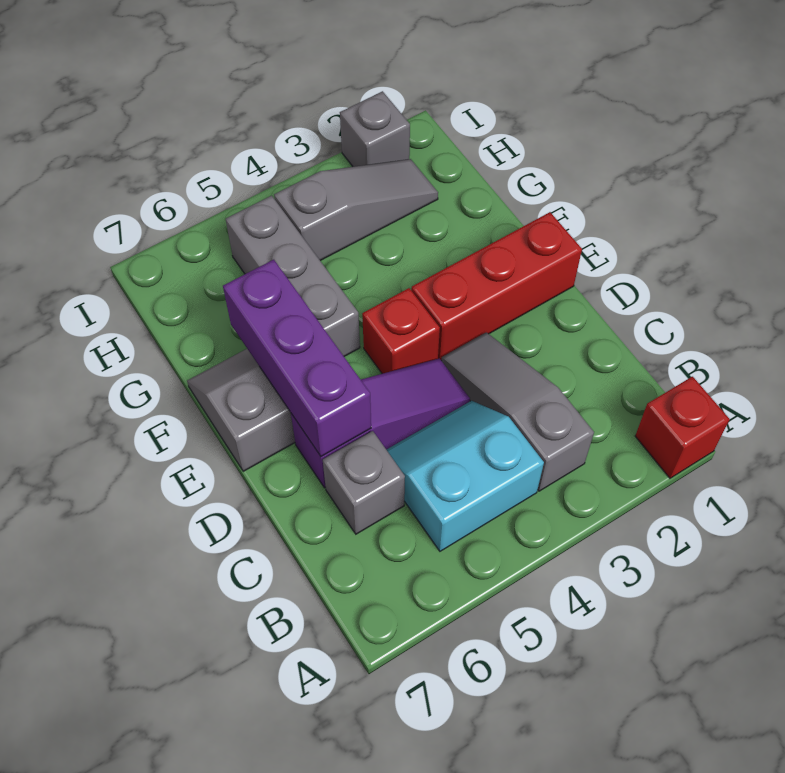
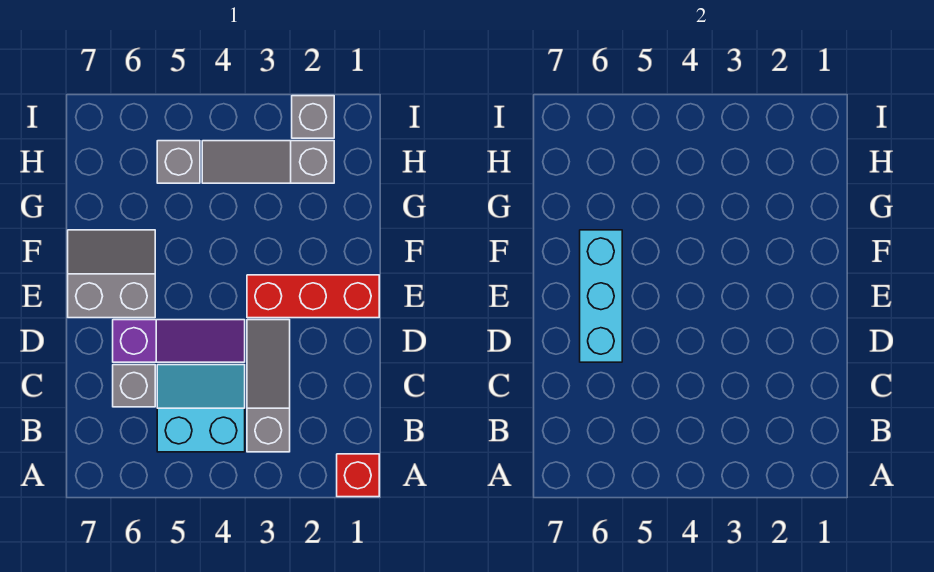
purple 1x3 brick [223,260,371,457] -> cyan 1x3 brick [580,230,622,362]
red 1x1 brick [362,288,440,374] -> none
grey 1x3 brick [226,196,360,356] -> grey 1x1 brick [157,141,200,183]
grey 1x3 slope [274,159,438,261] -> grey 1x3 slope turned to [202,141,334,183]

